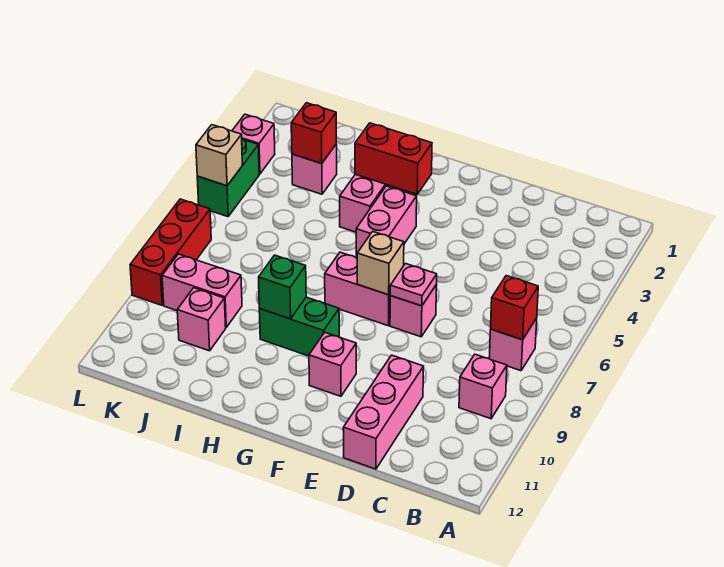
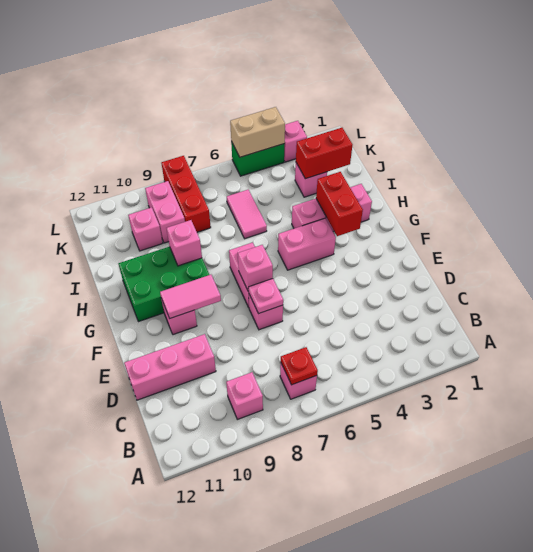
red 1x1 brick [491,276,538,340] -> red 1x1 plate [281,347,318,385]
tan 1x1 brick [357,231,404,295] -> pink 1x1 brick [238,245,273,291]
none -> pink 1x2 tile [160,275,221,319]
green 1x2 brick [259,297,339,356] -> green 2x3 brick [118,247,209,322]
green 1x1 brick [259,255,306,319] -> pink 1x1 brick [167,220,202,266]
none -> pink 1x2 tile [227,190,267,239]
red 1x1 brick [291,103,336,164] -> red 1x2 brick [296,128,352,179]
tan 1x1 brick [196,125,243,186] -> tan 1x2 brick [230,107,285,157]
red 1x3 brick [130,199,211,305] -> red 1x3 brick turned to [162,156,211,232]

